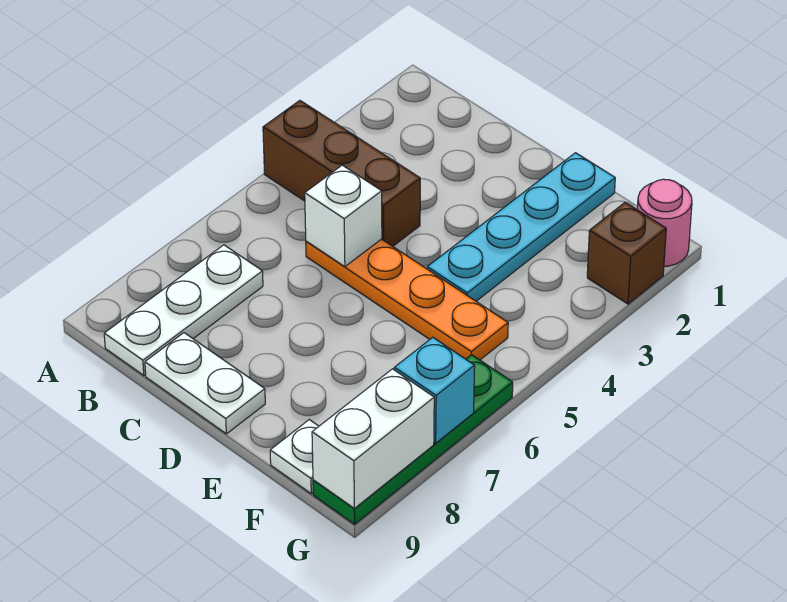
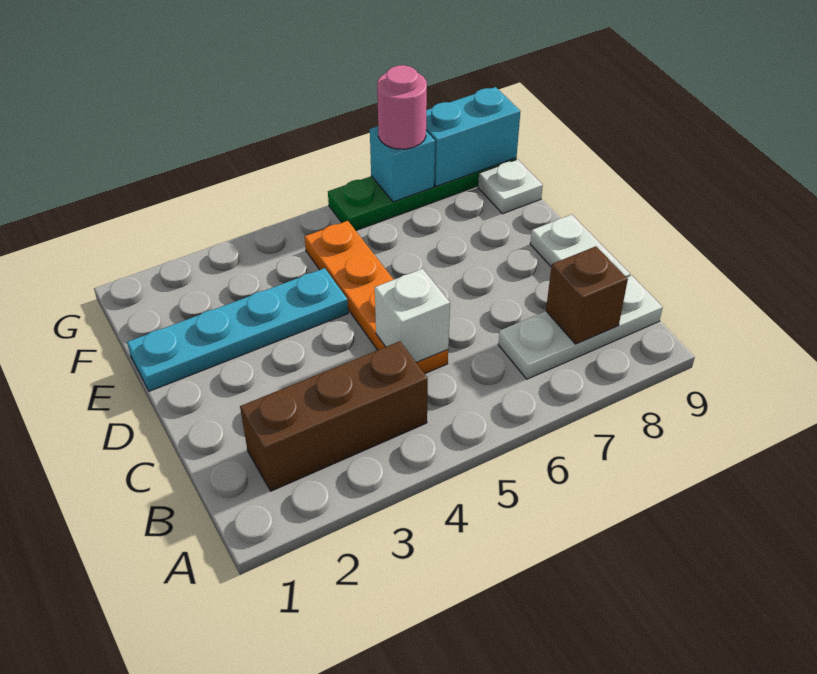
brown 1x3 brick [263,101,420,246] -> brown 1x3 brick turned to [240,341,428,491]
pink 1x1 round brick [637,179,692,266] -> pink 1x1 round brick moved to [377,65,427,149]
brown 1x1 brick [587,203,666,304] -> brown 1x1 brick moved to [546,246,628,344]
white 1x2 brick [312,369,434,508] -> cyan 1x2 brick [426,87,521,186]

